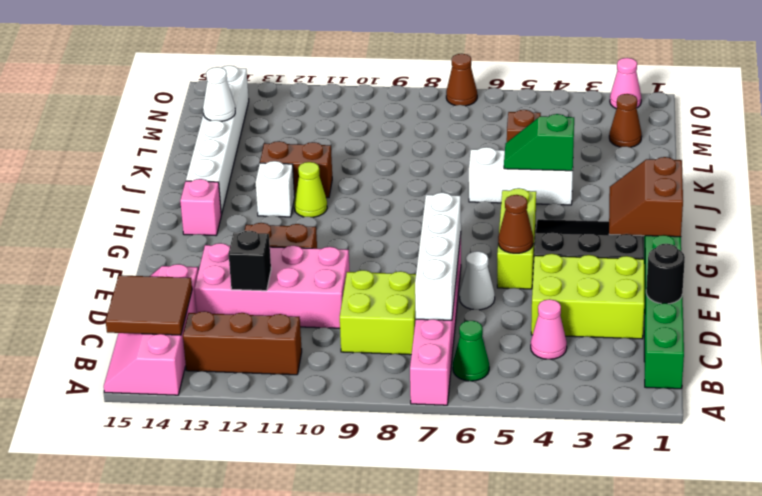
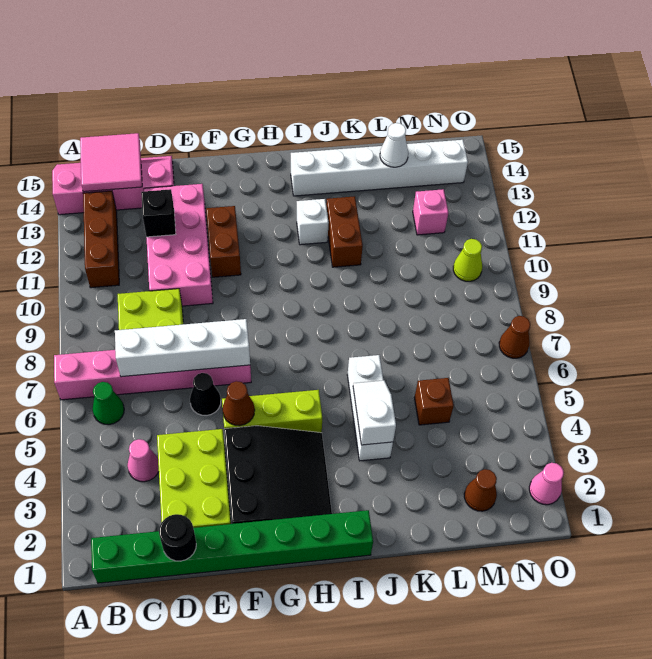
brown 2x2 tile [106,275,192,335] -> pink 2x2 tile [80,133,142,192]
white 1x1 cone [460,251,495,310] -> black 1x1 cone [190,373,221,416]
brown 2x2 slope [609,157,683,237] -> none
pink 1x1 brick [180,179,221,235] -> pink 1x1 brick moved to [413,189,448,235]
lime 1x1 cone [294,162,327,217] -> lime 1x1 cone moved to [453,239,482,281]
green 1x2 slope [504,114,574,171] -> white 1x2 slope [353,380,396,445]

